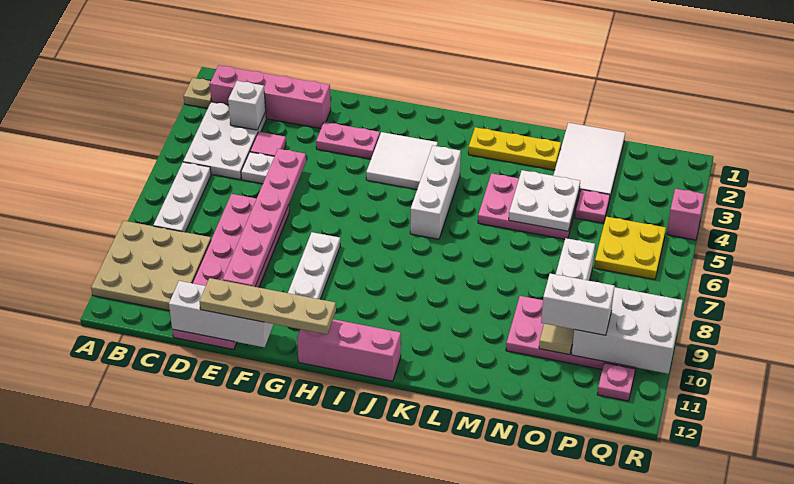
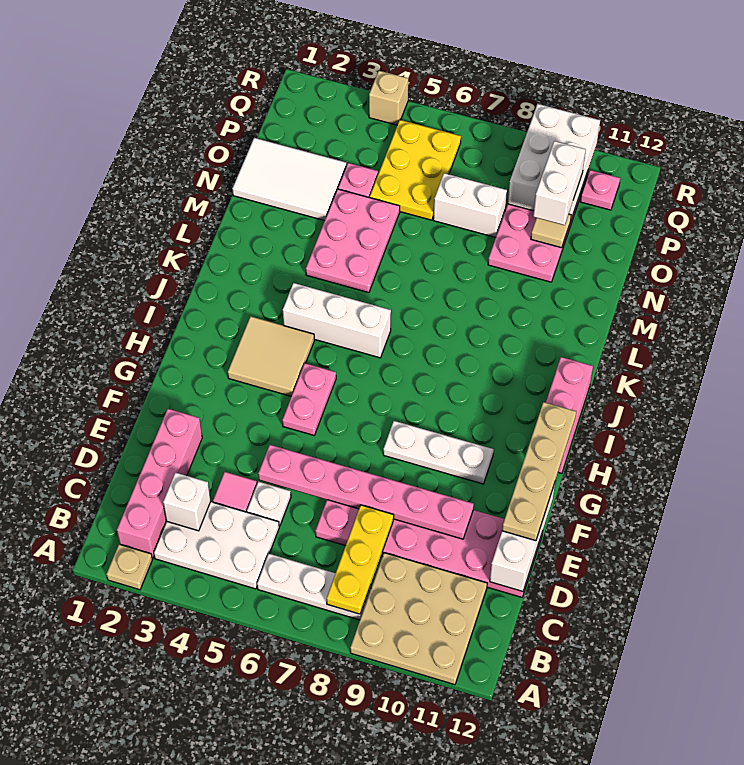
pink 1x2 plate [316,122,380,159] -> pink 1x2 plate moved to [282,363,336,435]
white 2x2 tile [366,132,438,189] -> tan 2x2 tile [228,316,314,396]
yellow 1x3 plate [468,127,561,170] -> yellow 1x3 plate moved to [327,505,394,614]
white 2x2 plate [509,170,580,231] -> none
yellow 2x2 plate [594,217,666,279] -> yellow 2x3 plate [370,120,461,220]
pink 1x1 brick [667,189,704,240] -> tan 1x1 brick [369,71,408,125]

